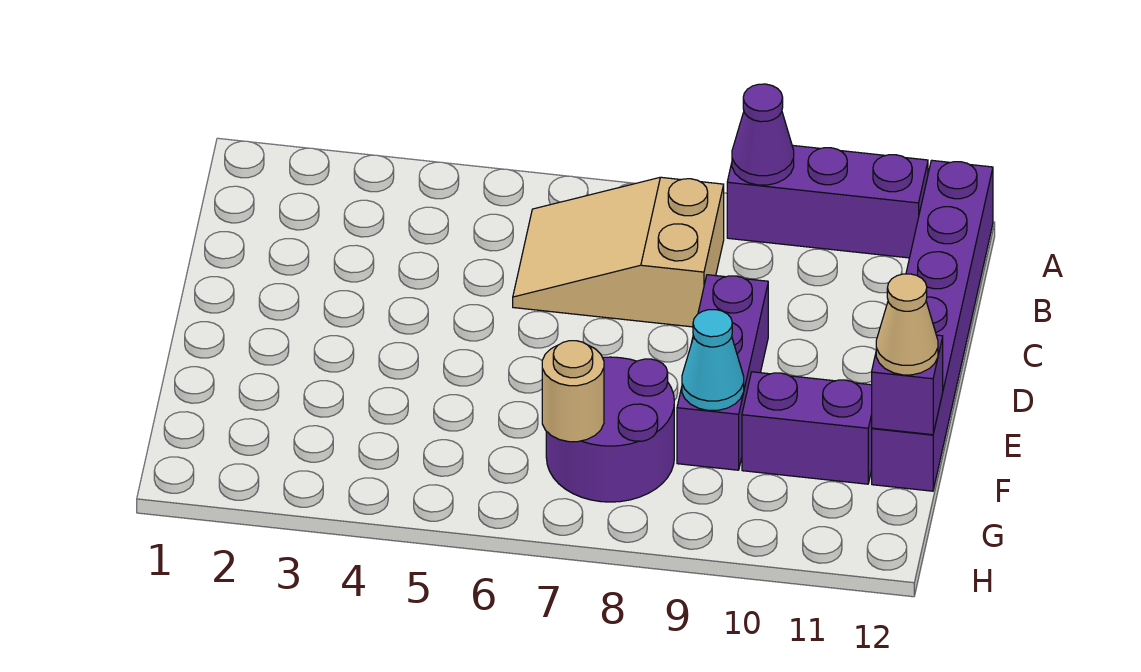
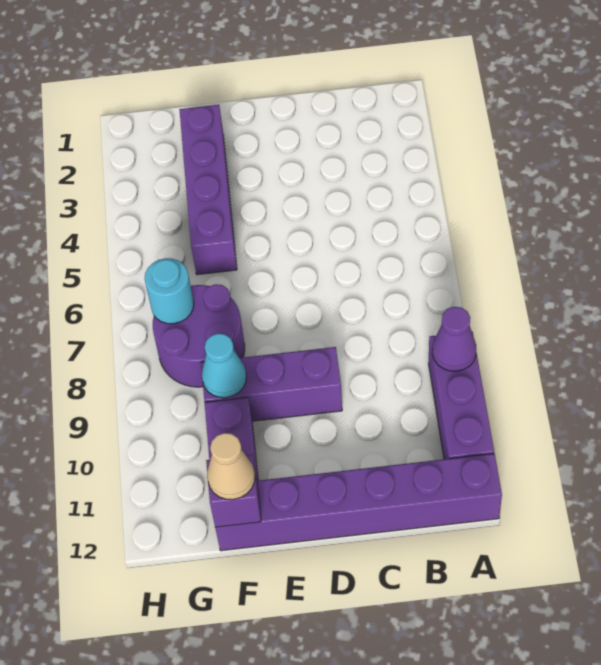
tan 2x3 slope [513,177,724,327] -> none
none -> purple 1x4 brick [179,105,237,275]
tan 1x1 round brick [542,341,604,442] -> cyan 1x1 round brick [145,258,194,324]

